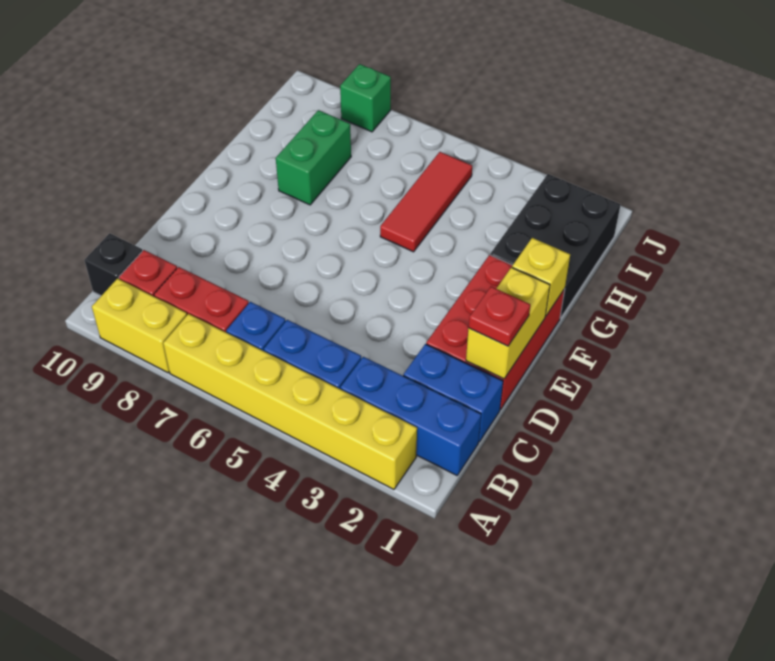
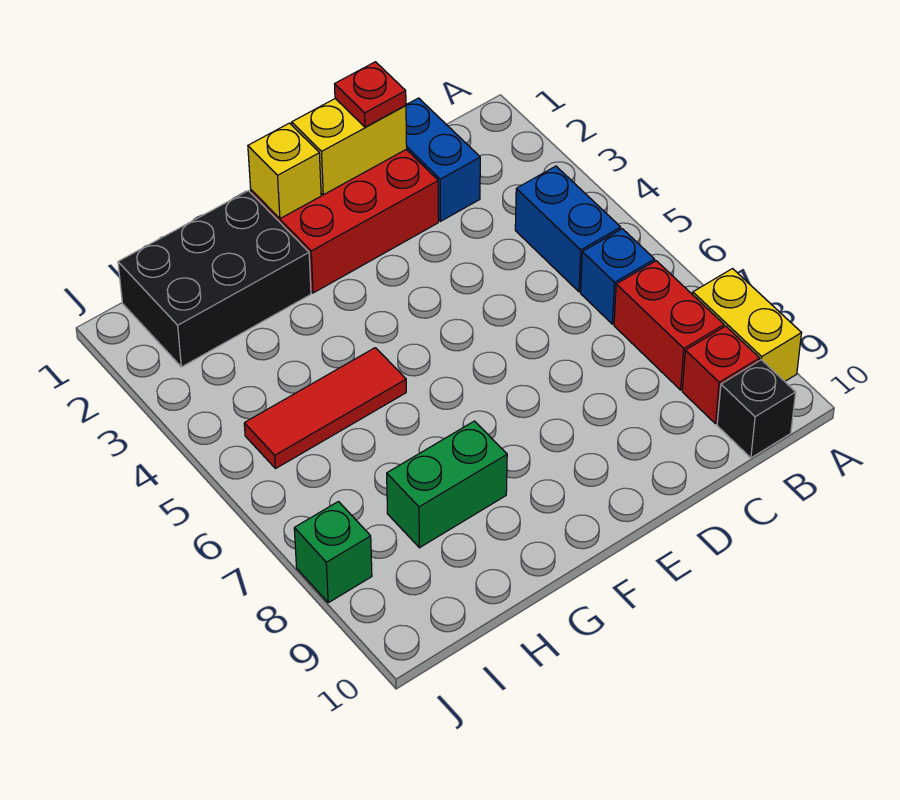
yellow 1x6 brick [163,314,417,489] -> none
blue 1x3 brick [340,357,481,475] -> none

